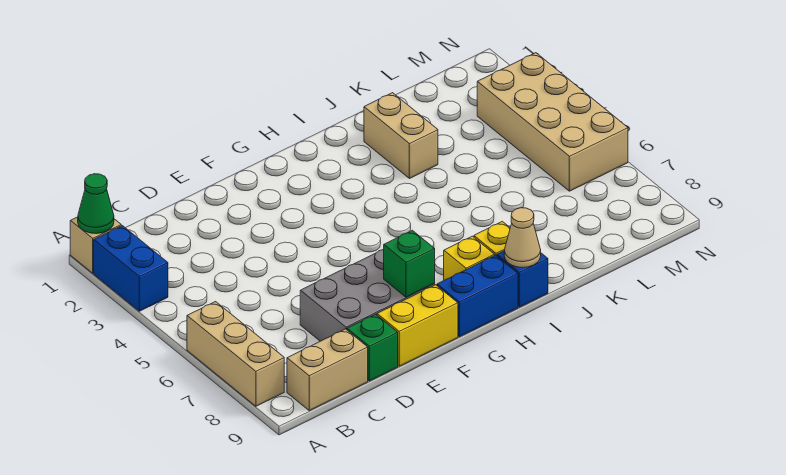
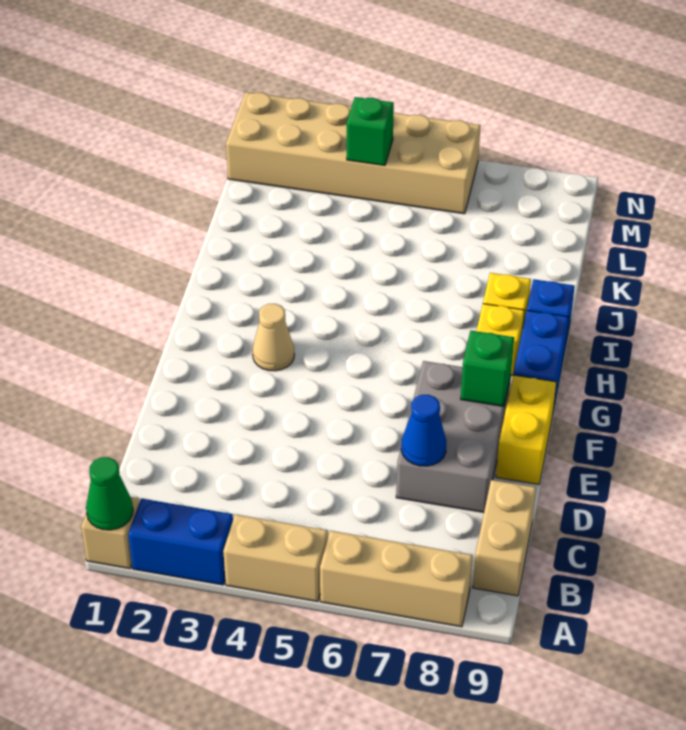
none -> blue 1x1 cone [401,395,446,466]
green 1x1 brick [347,314,398,381] -> green 1x1 brick moved to [347,97,394,165]
tan 1x1 cone [504,208,541,267] -> tan 1x1 cone moved to [253,304,294,371]
tan 1x2 brick [364,93,438,179] -> tan 1x2 brick moved to [223,515,328,602]
tan 2x4 brick [477,53,628,191] -> tan 2x6 brick [226,92,481,214]

